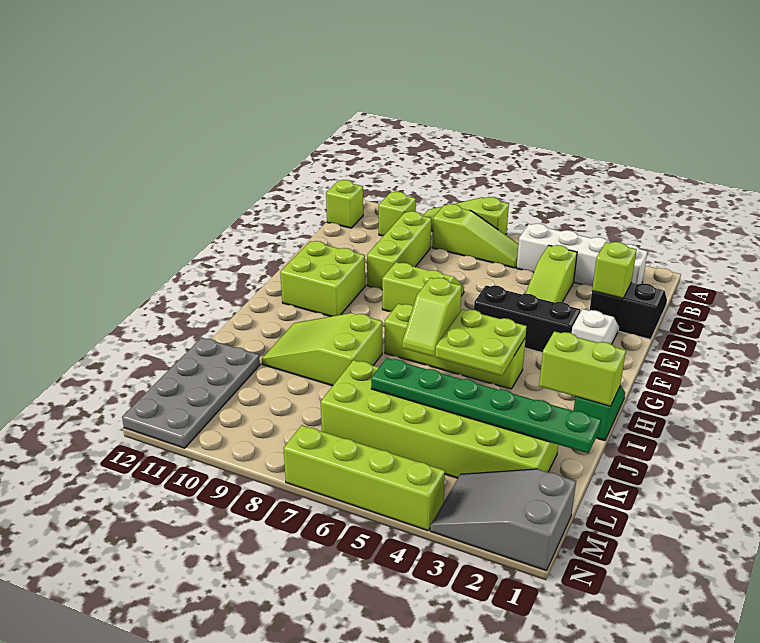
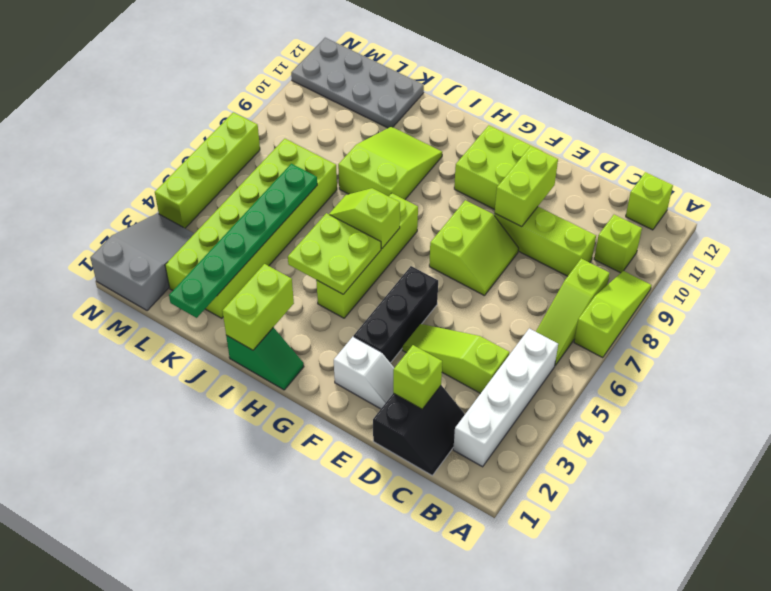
none -> lime 1x2 brick [494,146,558,227]

